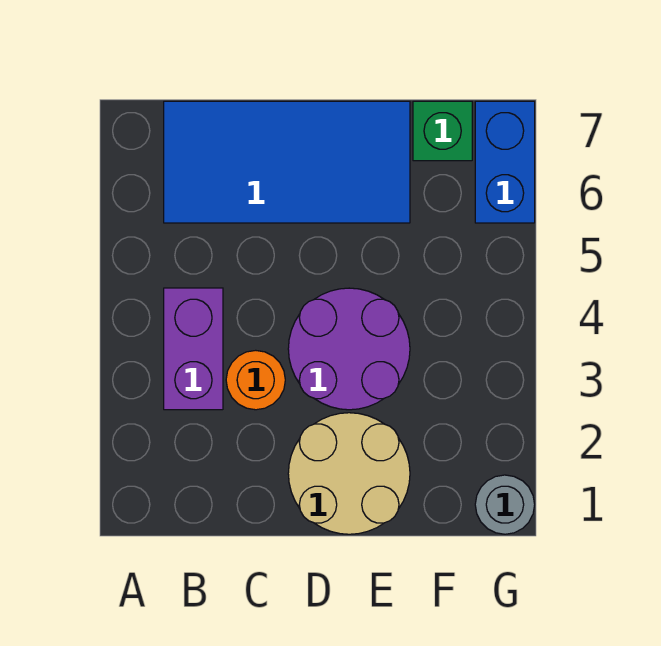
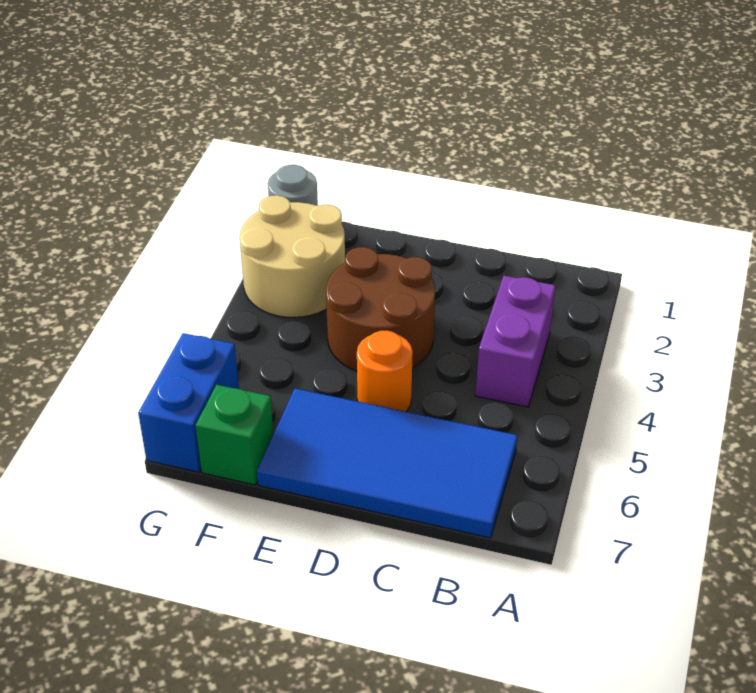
orange 1x1 round brick [226,350,285,410] -> orange 1x1 round brick moved to [357,331,413,412]
tan 2x2 round brick [288,413,410,534] -> tan 2x2 round brick moved to [240,195,345,317]
purple 2x2 round brick [288,288,410,410] -> brown 2x2 round brick [326,247,435,371]

